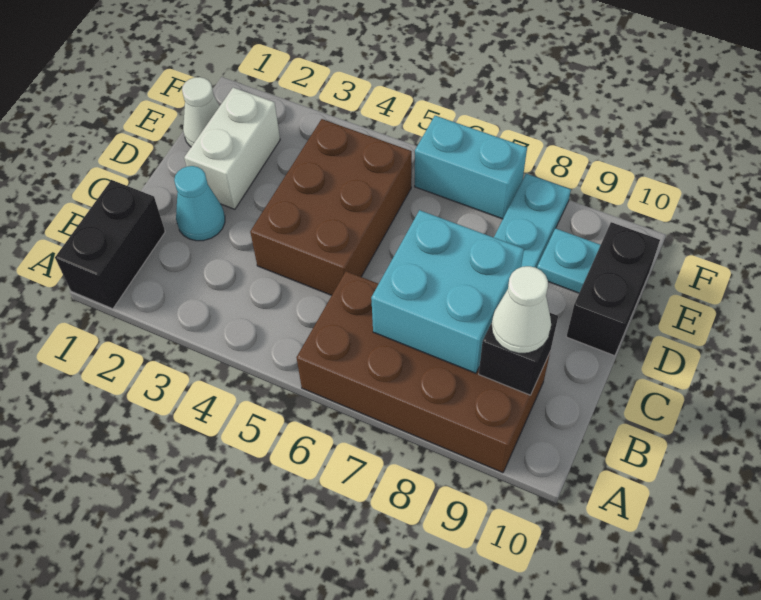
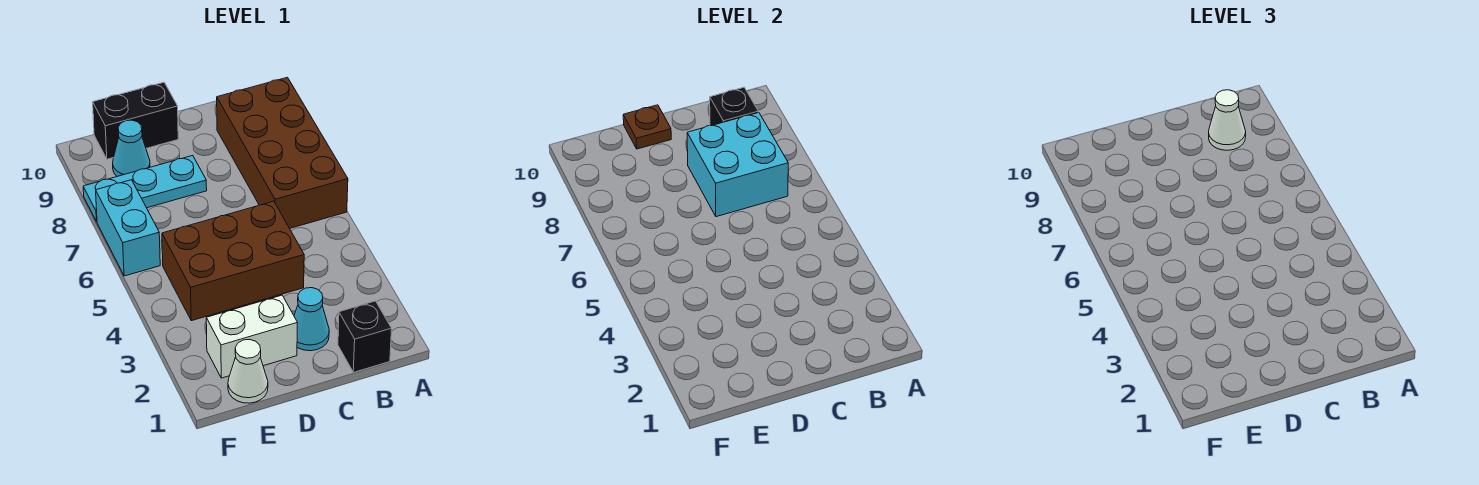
black 1x2 brick [55,180,165,309] -> black 1x1 brick [338,301,392,372]
none -> brown 1x1 plate [623,105,671,149]
cyan 1x1 plate [537,228,600,293] -> cyan 1x1 cone [113,120,150,176]

